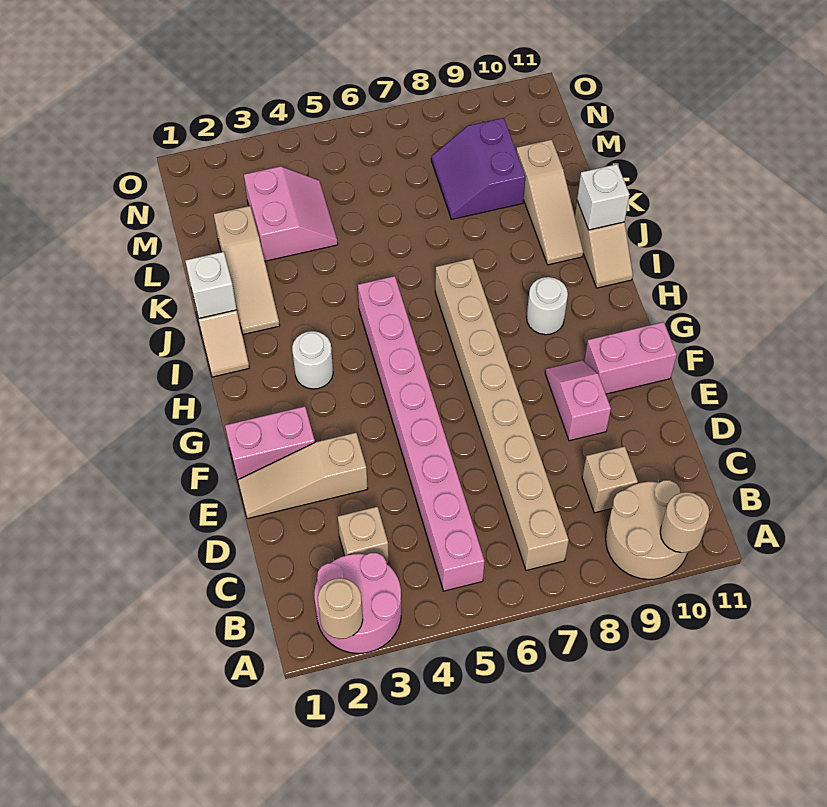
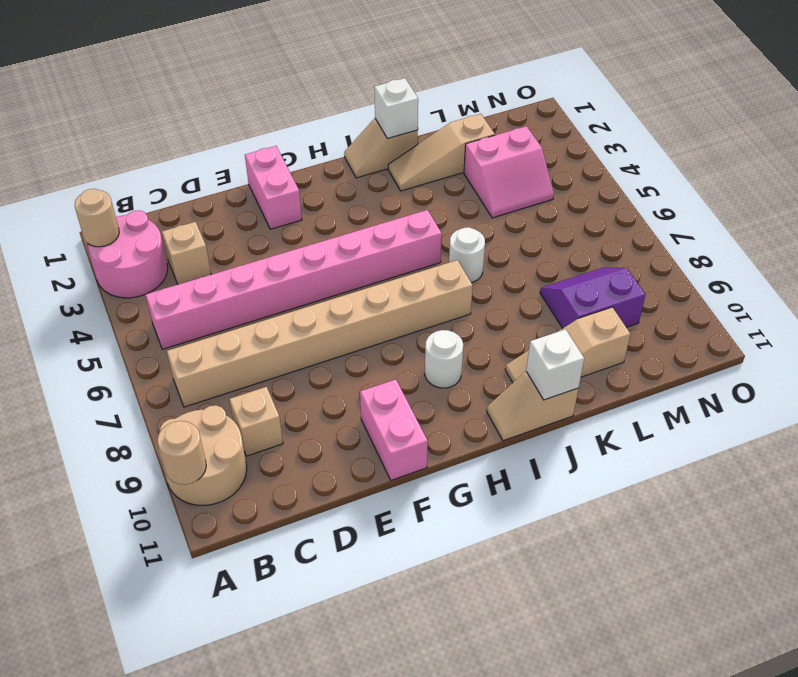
tan 1x3 slope [238,433,368,519] -> none
pink 1x2 slope [545,360,611,441] -> none
white 1x1 round brick [292,331,333,389] -> white 1x1 round brick moved to [449,227,485,283]

